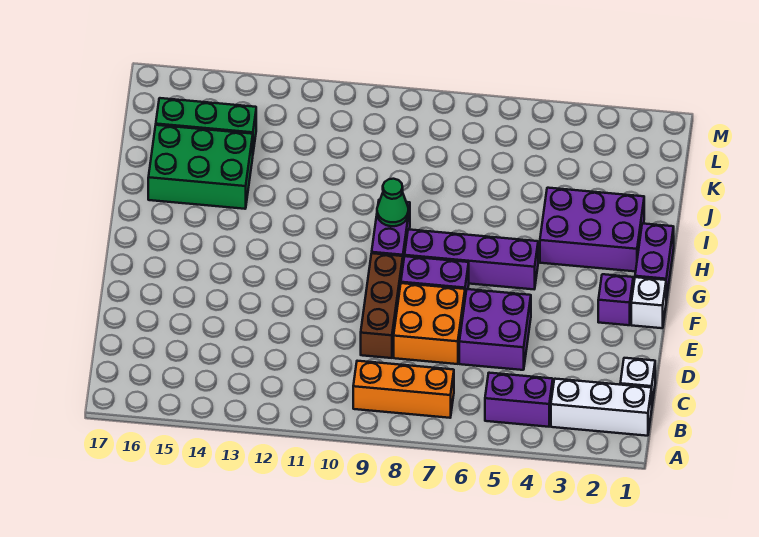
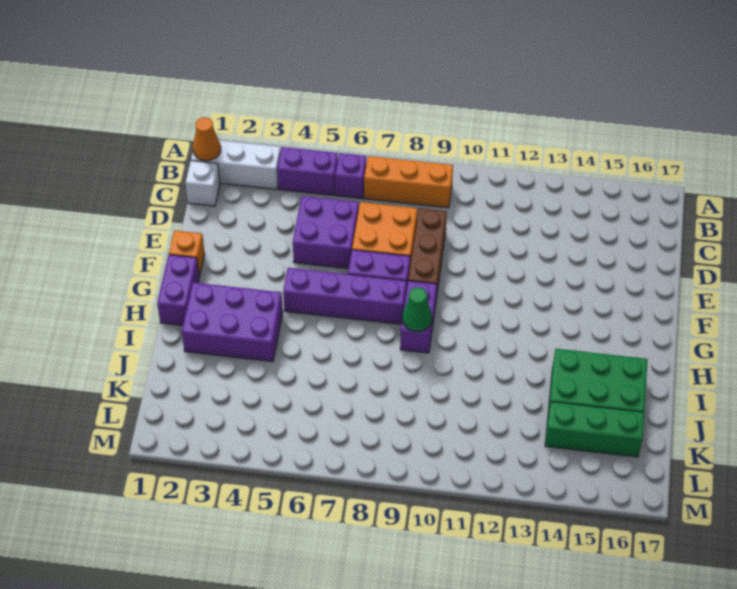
none -> orange 1x1 cone [193,117,221,161]
white 1x1 brick [631,277,666,328] -> orange 1x1 brick [169,231,205,277]
purple 1x1 brick [598,274,633,325] -> purple 1x1 brick moved to [335,153,366,199]

